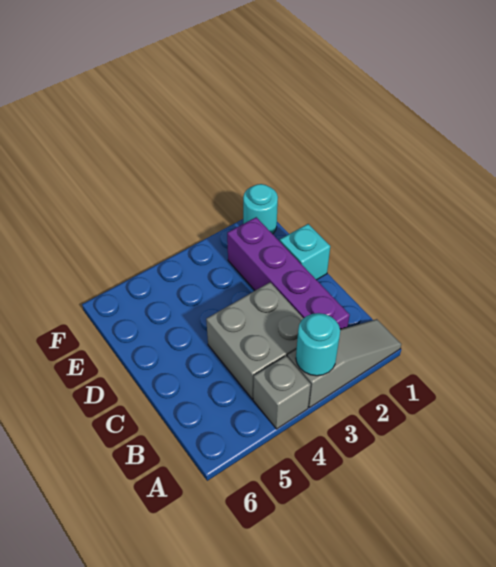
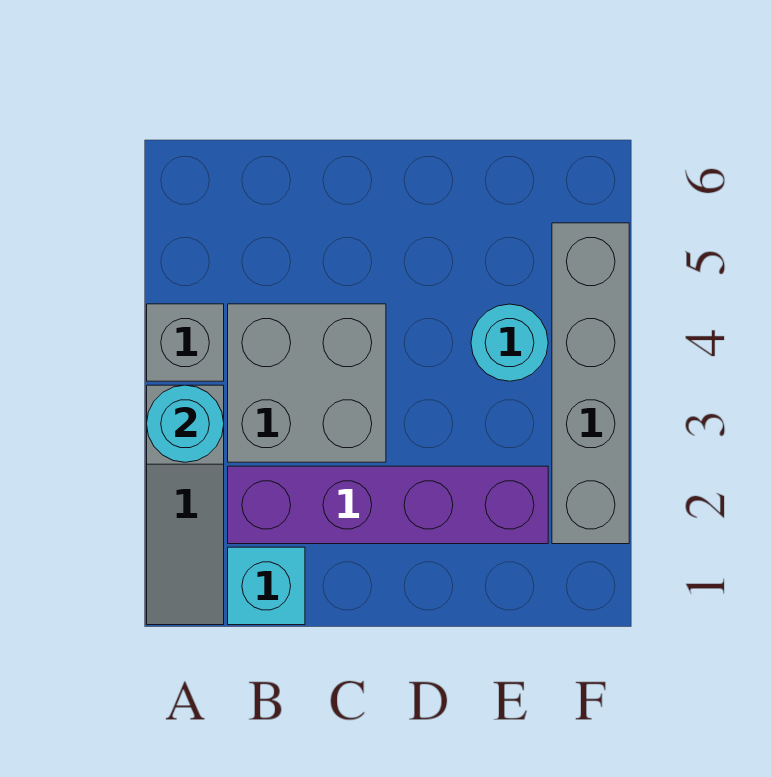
cyan 1x1 brick [280,224,330,280] -> cyan 1x1 brick moved to [228,547,305,625]
cyan 1x1 round brick [243,184,278,234] -> cyan 1x1 round brick moved to [471,304,548,381]
none -> grey 1x4 brick [552,223,629,544]

